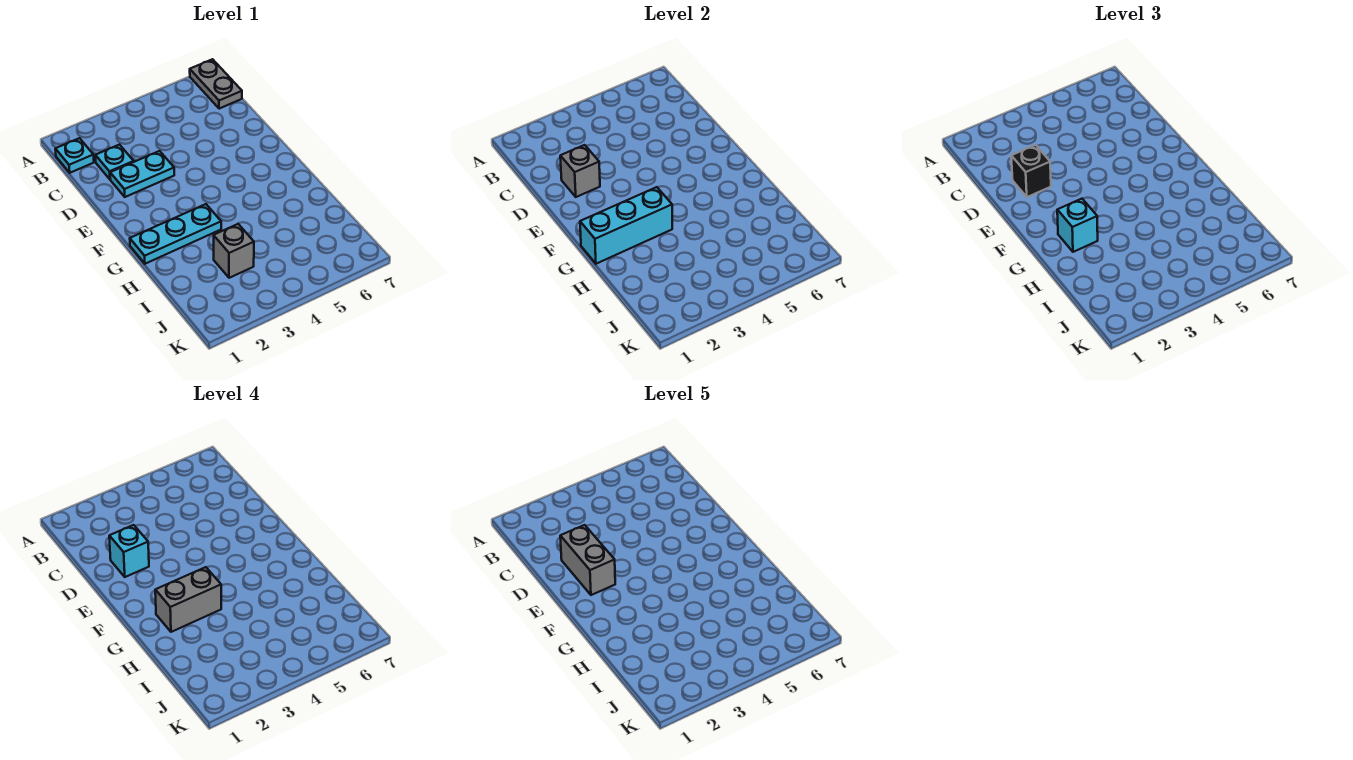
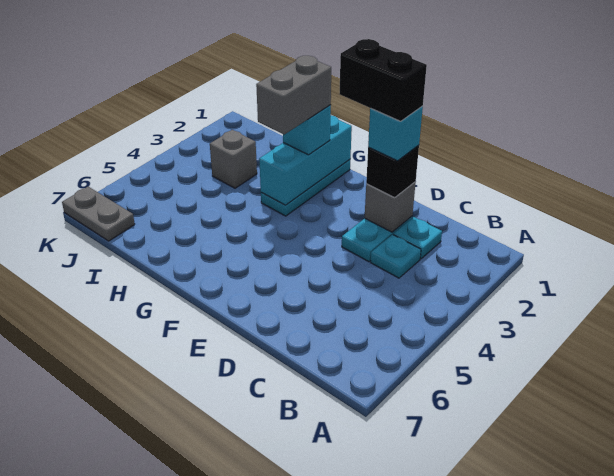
grey 1x2 plate [190,59,242,109] -> grey 1x2 plate moved to [62,187,135,241]
cyan 1x1 plate [55,138,94,173] -> cyan 1x1 plate moved to [371,235,421,278]
grey 1x2 brick [560,525,615,595] -> black 1x2 brick [340,39,427,121]

